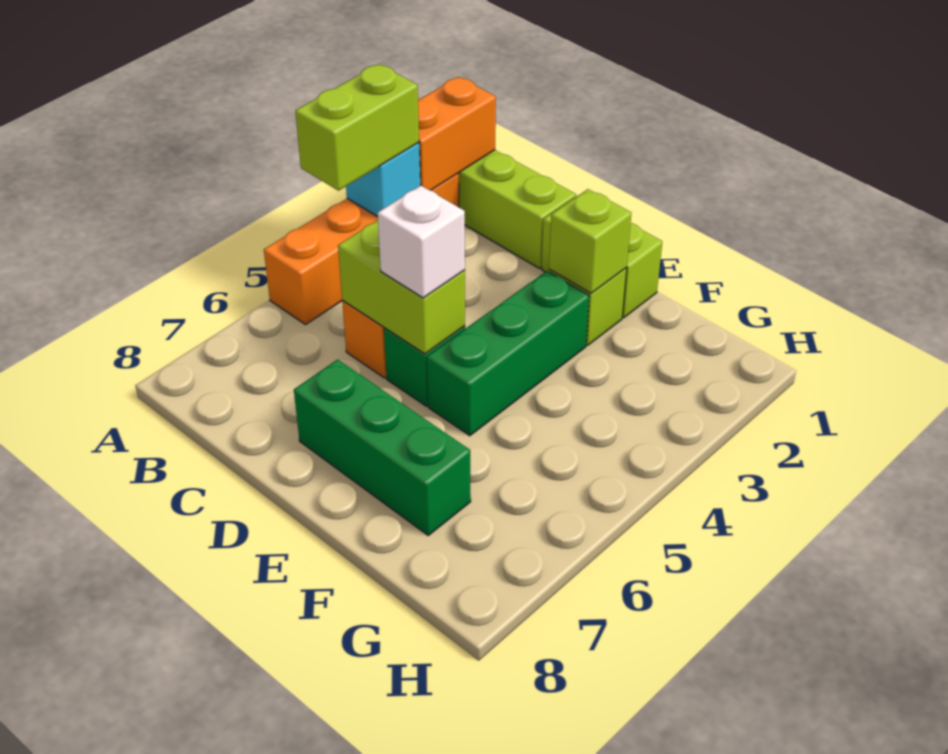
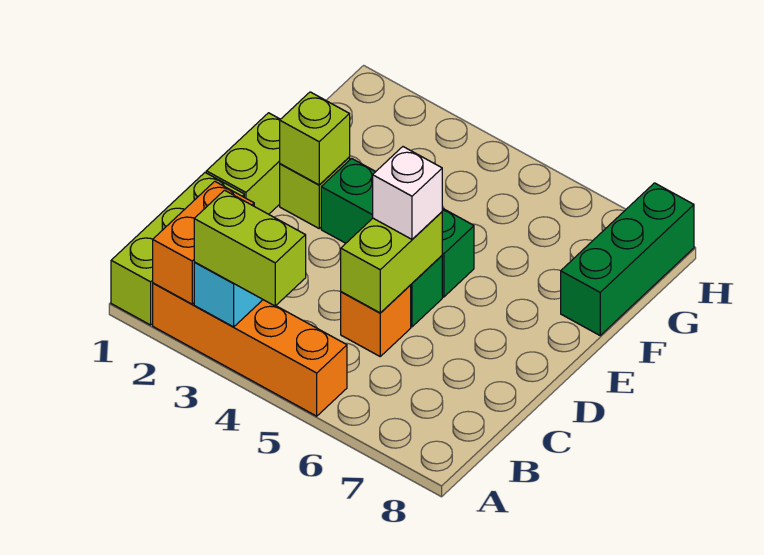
orange 1x2 brick [418,77,496,190] -> orange 1x2 brick turned to [153,181,254,304]
green 1x3 brick [294,360,471,535] -> green 1x3 brick moved to [561,183,694,335]

